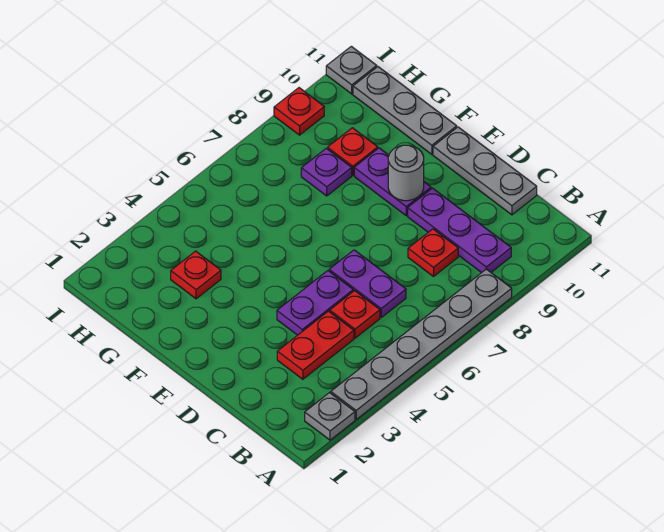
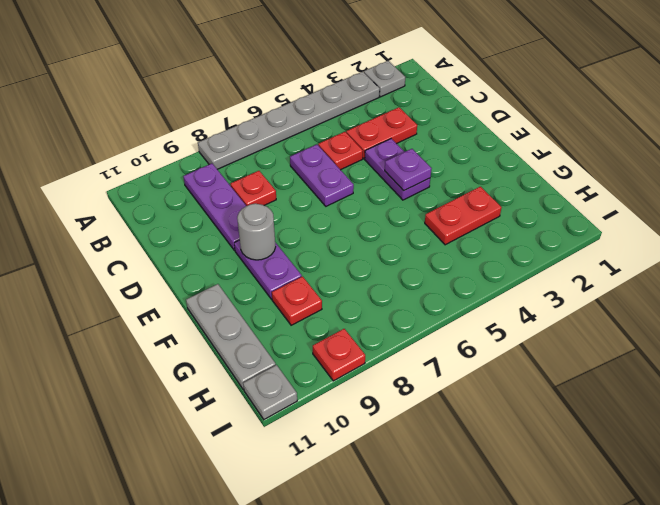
grey 1x3 plate [433,127,537,215] -> none
purple 1x2 plate [277,271,353,335] -> purple 1x2 plate turned to [365,139,430,200]
red 1x1 plate [171,251,221,299] -> red 1x2 plate [425,187,502,245]
purple 1x1 plate [301,148,352,196] -> purple 1x1 plate moved to [385,149,432,191]

